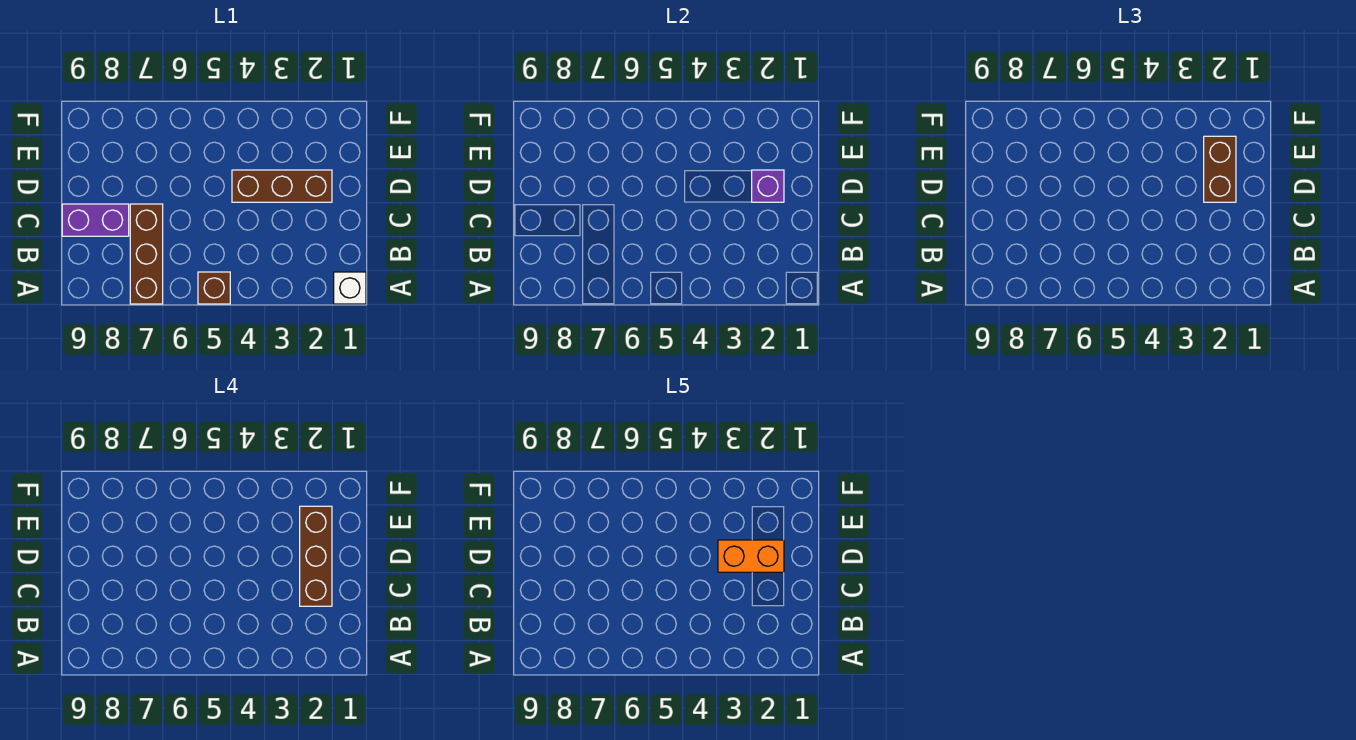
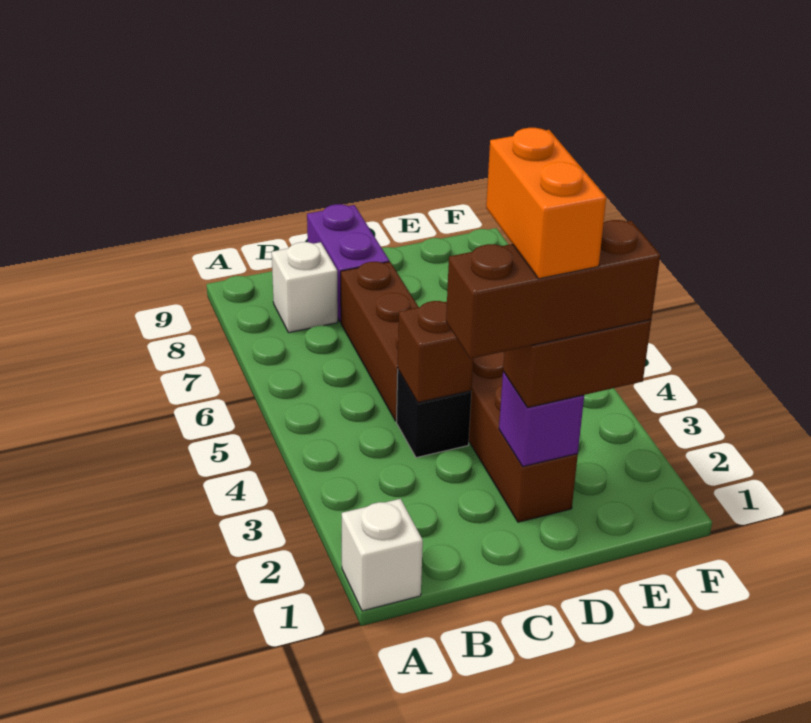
brown 1x1 brick [198,272,230,304] -> brown 1x1 brick moved to [398,301,473,403]
brown 1x3 brick [130,204,163,304] -> brown 1x3 brick turned to [341,262,418,421]
none -> white 1x1 brick [272,242,338,333]
none -> black 1x1 brick [396,370,472,458]

